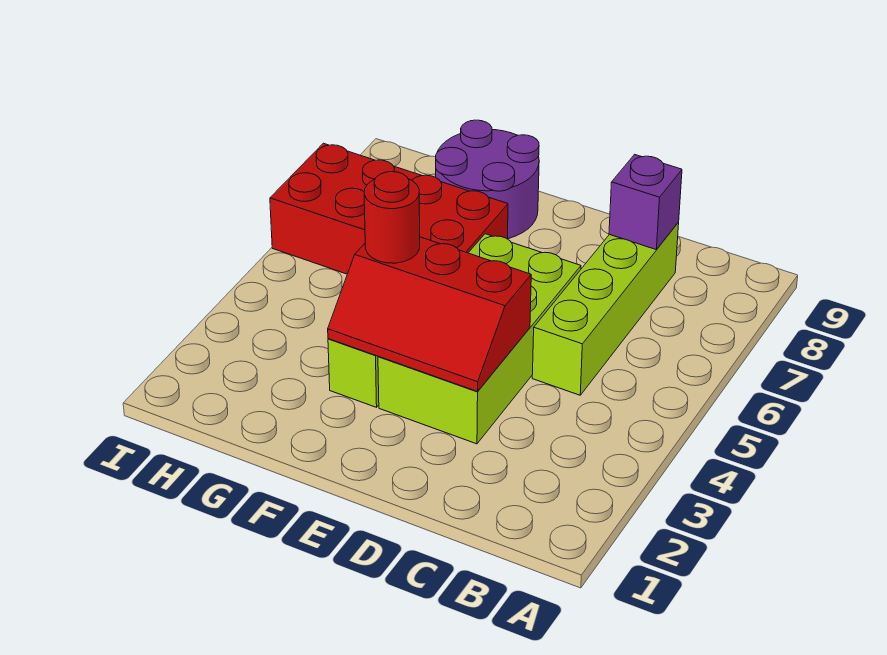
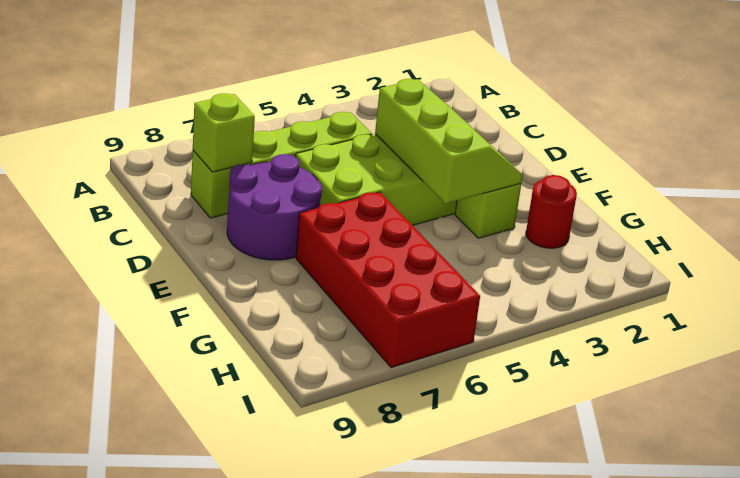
purple 1x1 brick [609,154,682,250] -> lime 1x1 brick [193,93,255,172]
red 2x3 slope [328,237,531,391] -> lime 2x3 slope [375,79,523,204]
red 1x1 round brick [364,172,420,263] -> red 1x1 round brick moved to [526,175,577,248]
purple 2x2 round brick [436,120,539,239] -> purple 2x2 round brick moved to [227,154,322,260]

